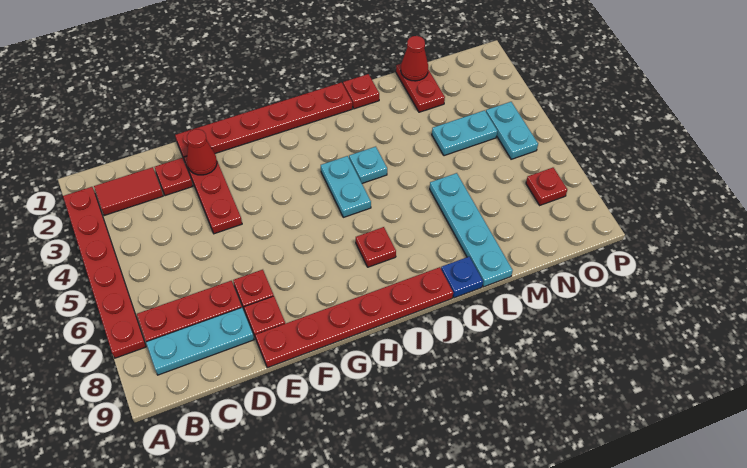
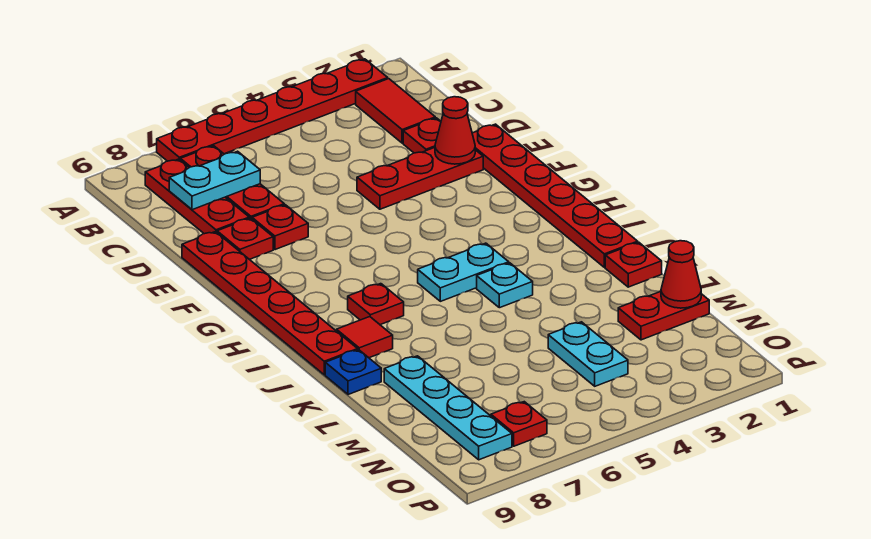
cyan 1x3 plate [146,308,254,375] -> red 1x3 plate [145,159,249,234]
none -> red 1x1 tile [337,317,393,358]
cyan 1x4 plate [430,173,513,287] -> cyan 1x4 plate turned to [384,356,512,460]
cyan 1x2 plate [486,102,538,159] -> cyan 1x2 plate moved to [169,151,260,210]

